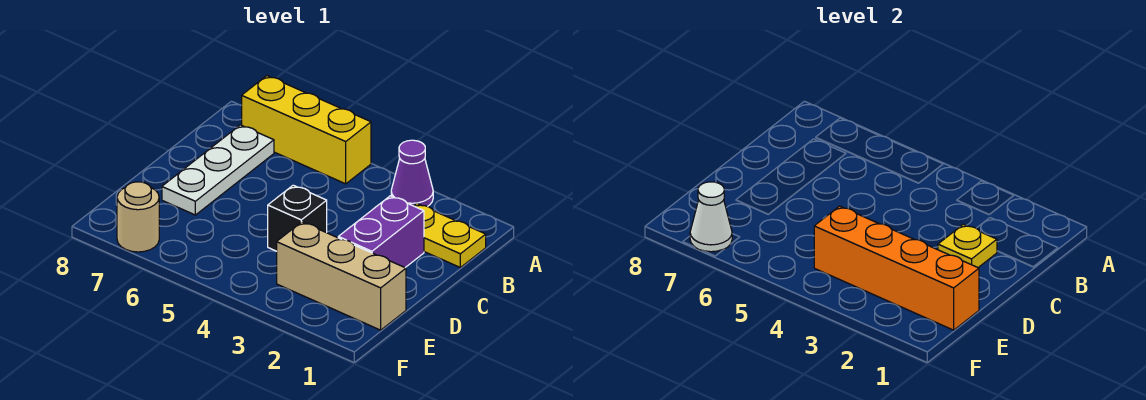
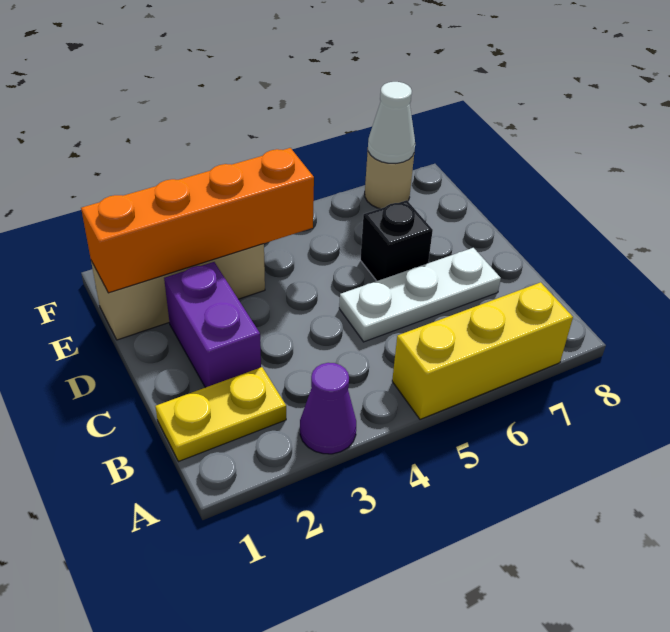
white 1x3 plate [162,125,274,215] -> white 1x3 plate turned to [339,248,501,342]
yellow 1x1 plate [938,224,997,267] -> none
black 1x1 brick [268,185,327,251] -> black 1x1 brick moved to [360,200,433,281]

